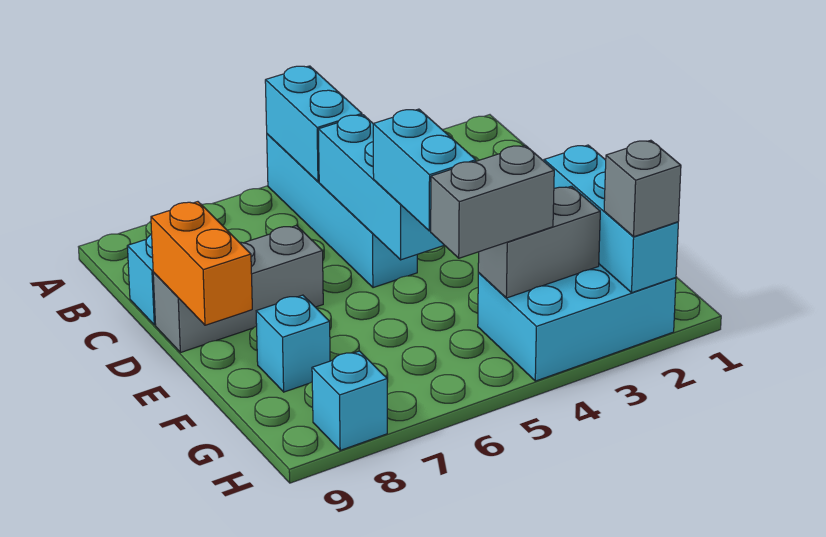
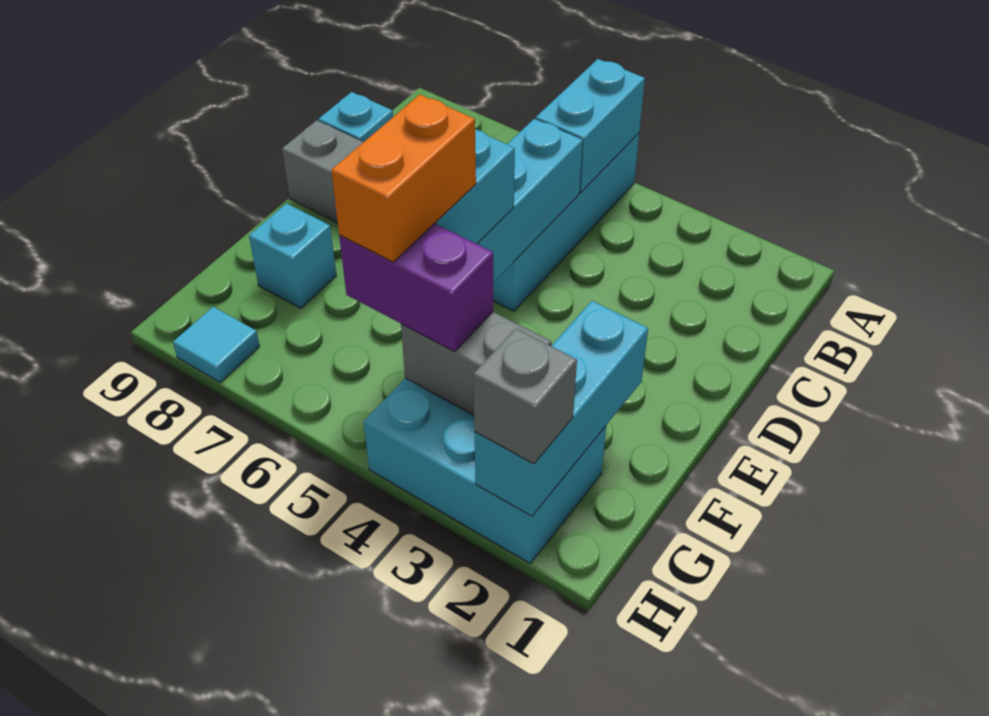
orange 1x2 brick [151,202,252,325] -> orange 1x2 brick moved to [331,95,476,262]
grey 1x2 brick [431,145,554,258] -> purple 1x2 brick [339,224,493,352]
cyan 1x1 brick [312,351,387,450] -> cyan 1x1 tile [173,307,260,382]

